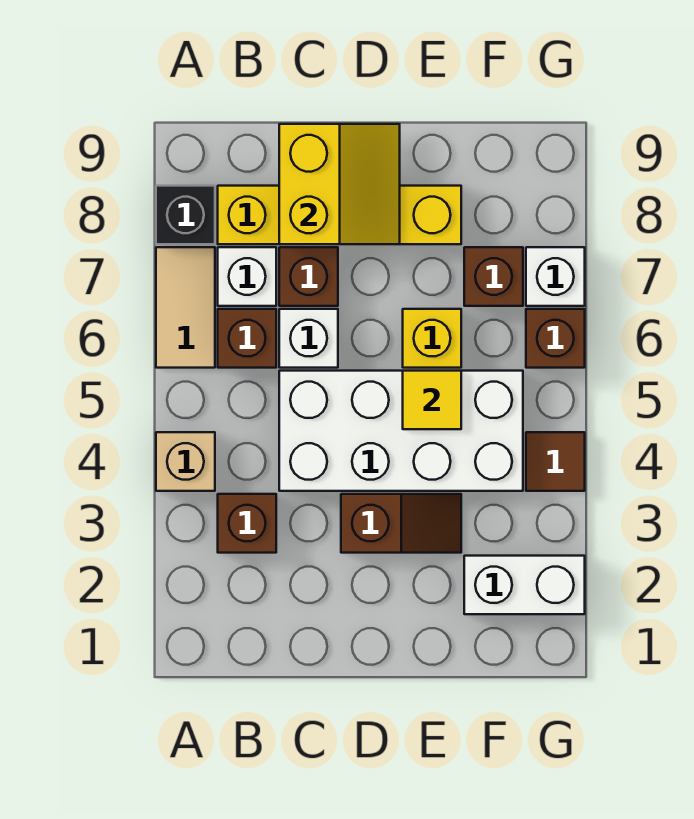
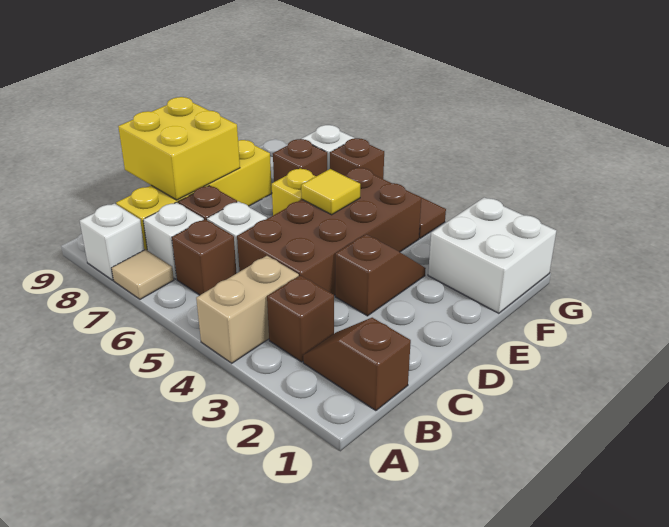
tan 1x1 brick [156,432,215,491] -> tan 1x2 brick [196,256,299,363]
tan 1x2 tile [156,247,215,368] -> tan 1x1 tile [112,249,174,299]
black 1x1 brick [156,186,215,244] -> white 1x1 brick [80,203,144,280]
none -> brown 1x2 slope [303,318,411,411]
white 2x4 brick [279,371,523,491] -> brown 2x4 brick [237,167,421,295]
yellow 2x2 slope [279,124,400,244] -> yellow 2x2 brick [118,97,240,200]
white 1x2 brick [464,556,585,614] -> white 2x2 brick [428,197,556,313]

